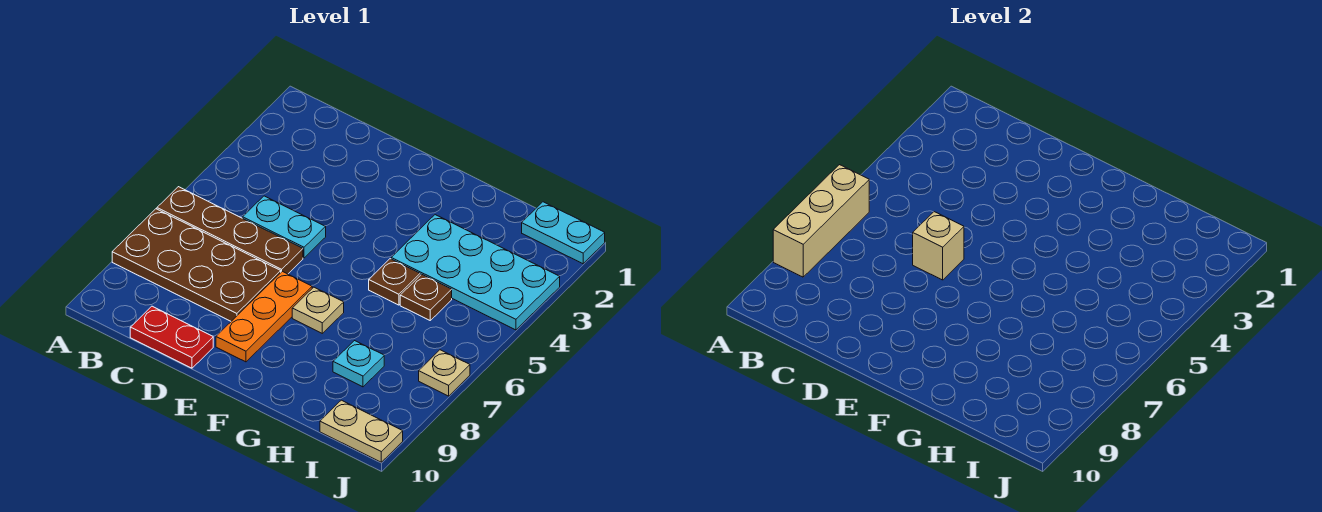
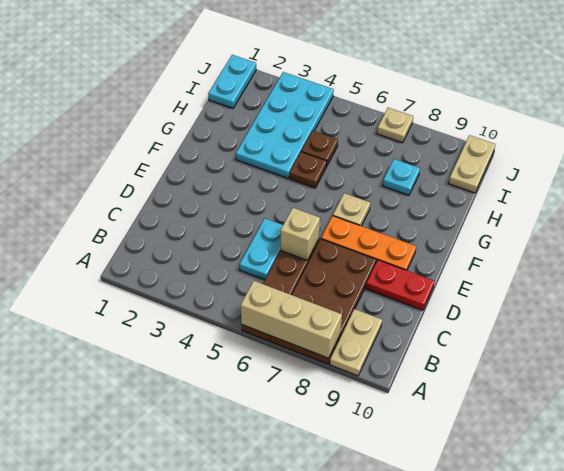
none -> tan 1x2 plate [330,309,382,376]
red 1x2 plate [130,306,213,368] -> red 1x2 plate turned to [366,260,434,310]

